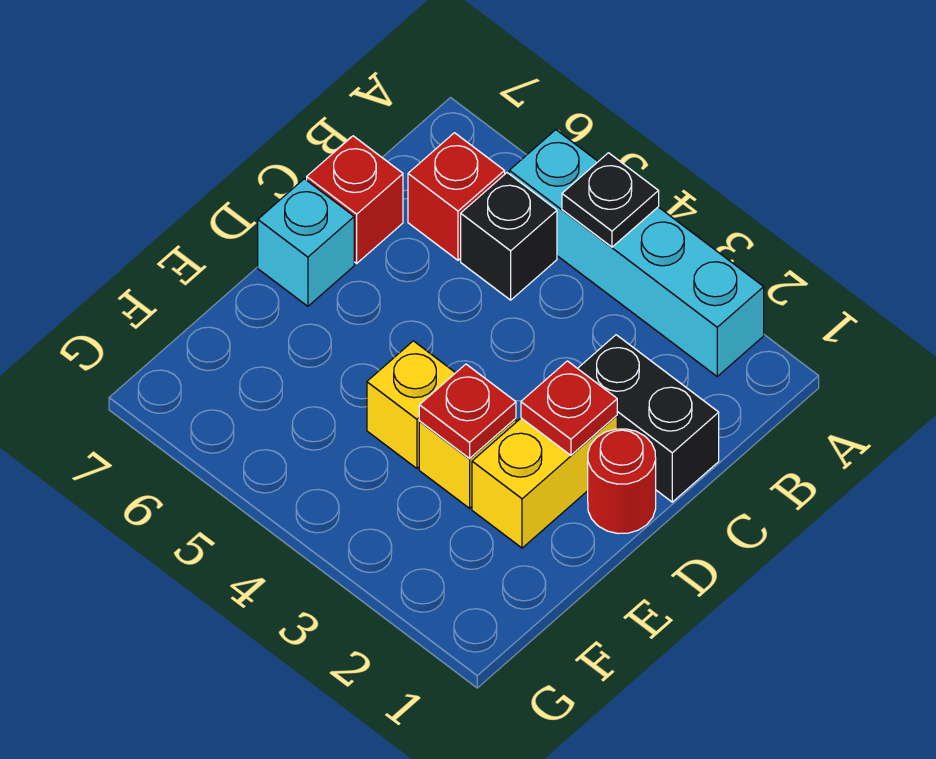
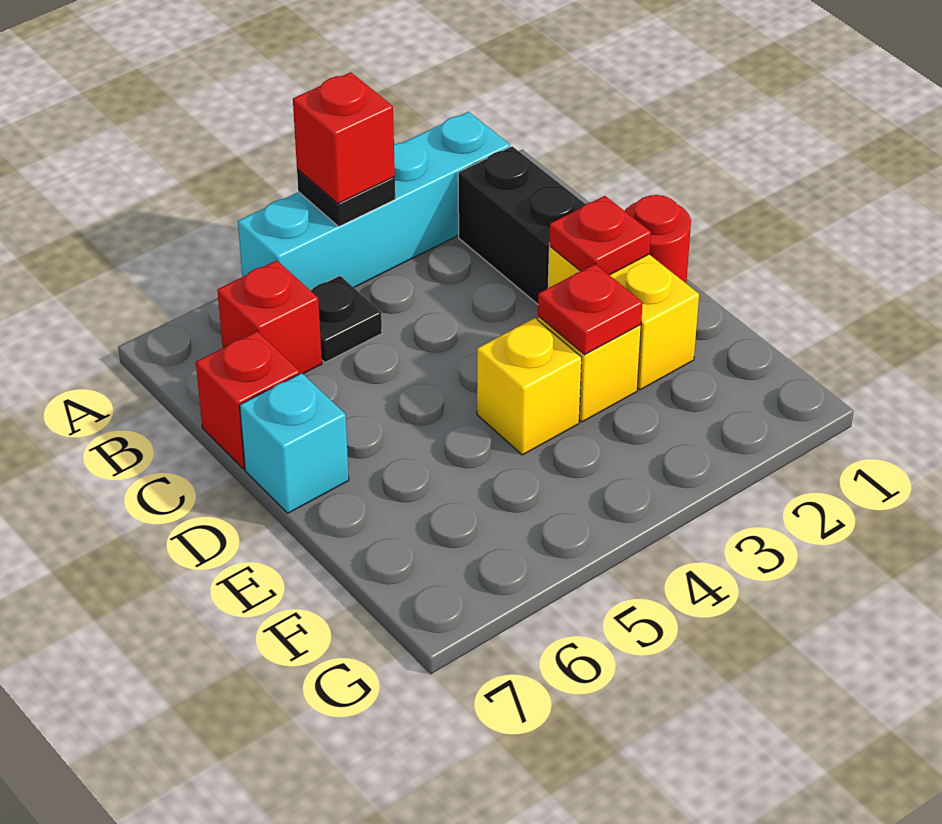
none -> red 1x1 brick [293,72,395,203]
black 1x1 brick [461,173,557,300] -> black 1x1 plate [310,276,382,362]
black 1x2 brick [578,335,719,502] -> black 1x2 brick turned to [458,146,586,304]

